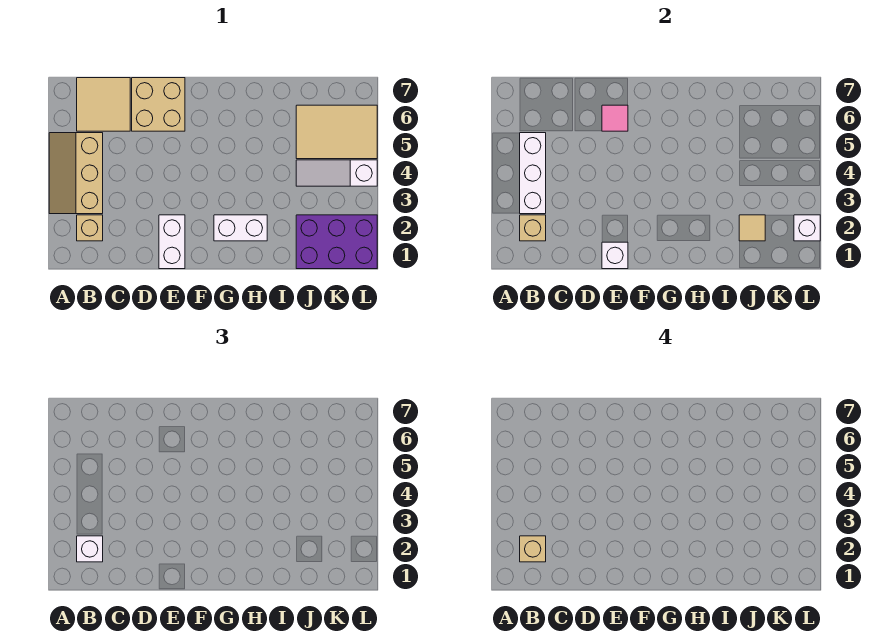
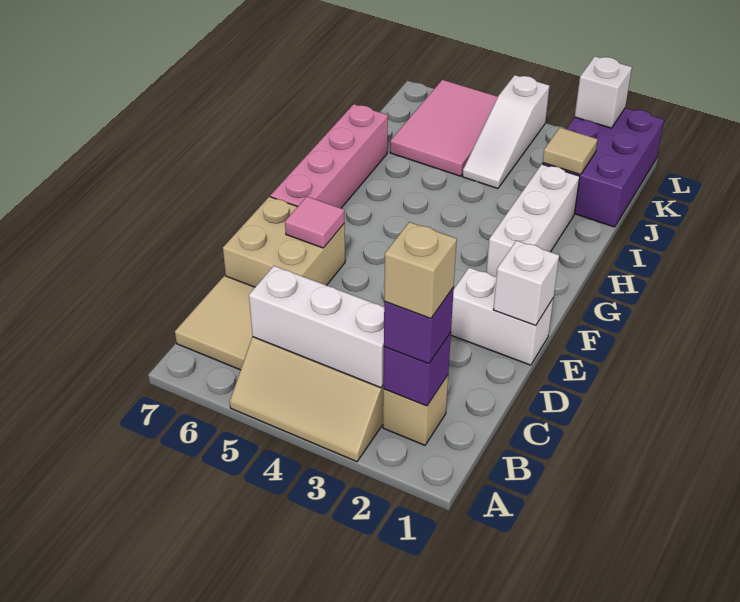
tan 1x1 brick [520,215,546,241] -> purple 1x1 brick [383,332,451,406]
white 1x1 brick [77,536,103,562] -> purple 1x1 brick [384,287,454,364]
none -> pink 1x4 brick [270,104,388,208]
white 1x2 brick [214,215,267,241] -> white 1x3 brick [486,164,580,277]
tan 2x3 tile [296,105,377,159] -> pink 2x3 tile [390,80,498,176]

